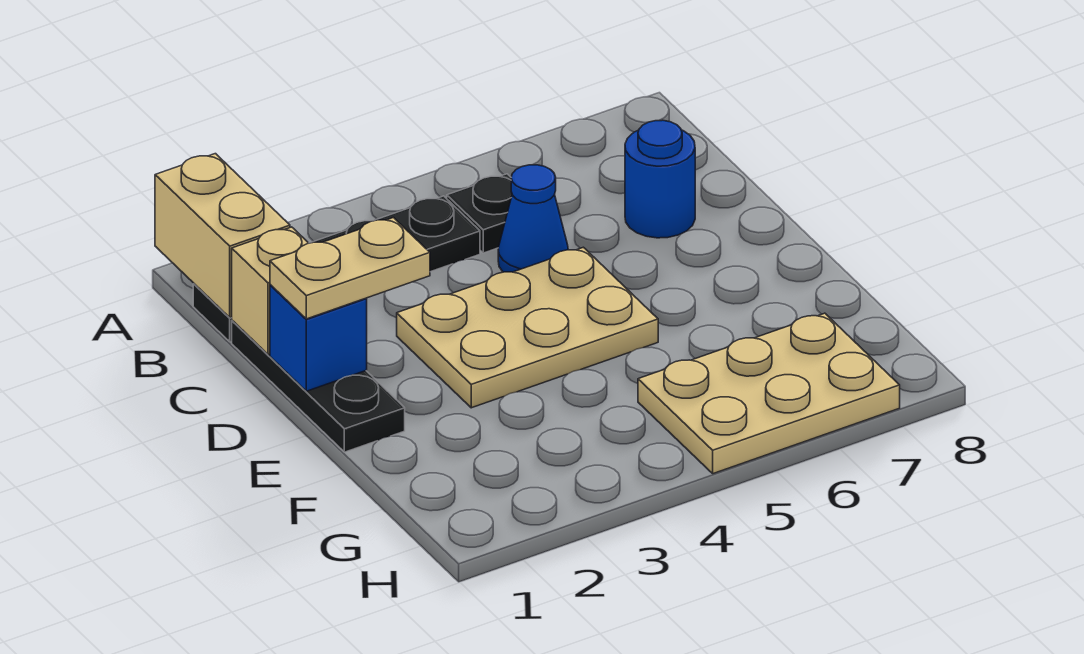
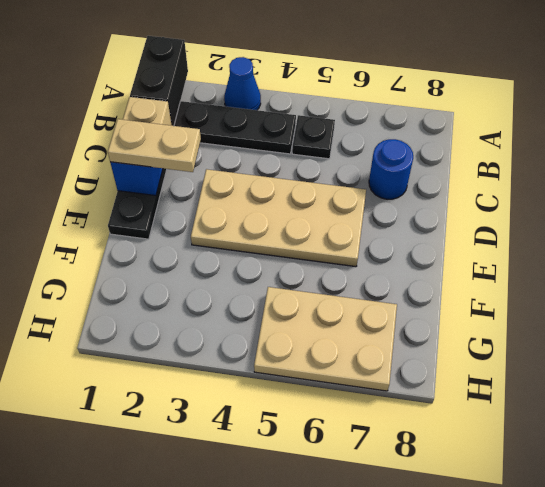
tan 1x2 brick [155,154,290,318] -> black 1x2 brick [130,36,188,126]
blue 1x1 cone [498,165,568,272] -> blue 1x1 cone moved to [224,57,261,110]
tan 2x3 plate [397,247,658,408] -> tan 2x4 plate [191,169,366,267]

